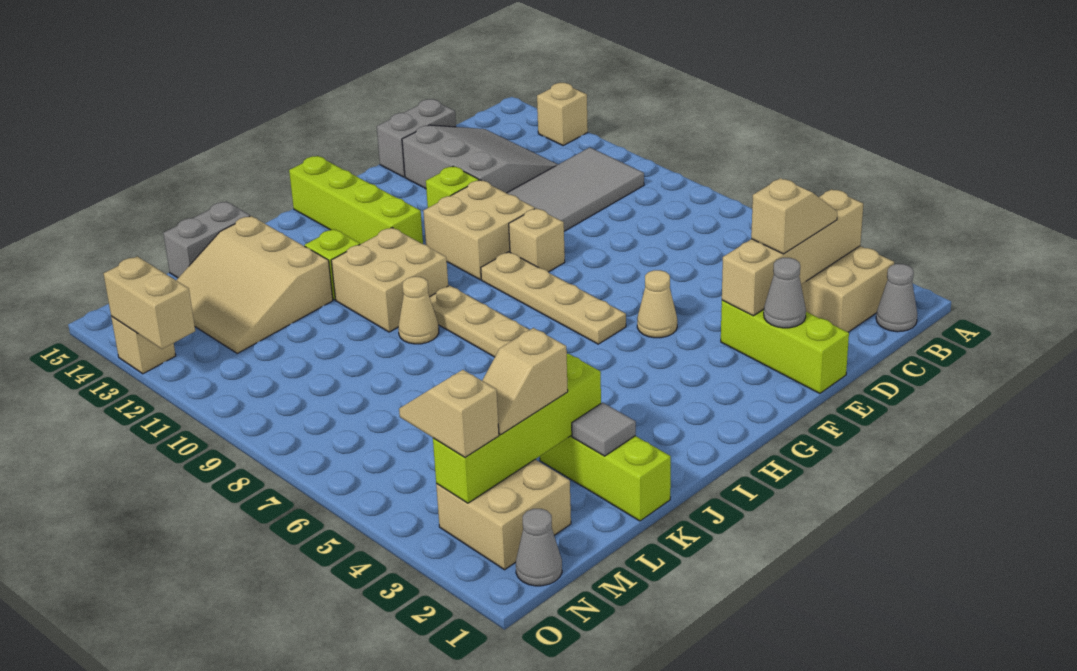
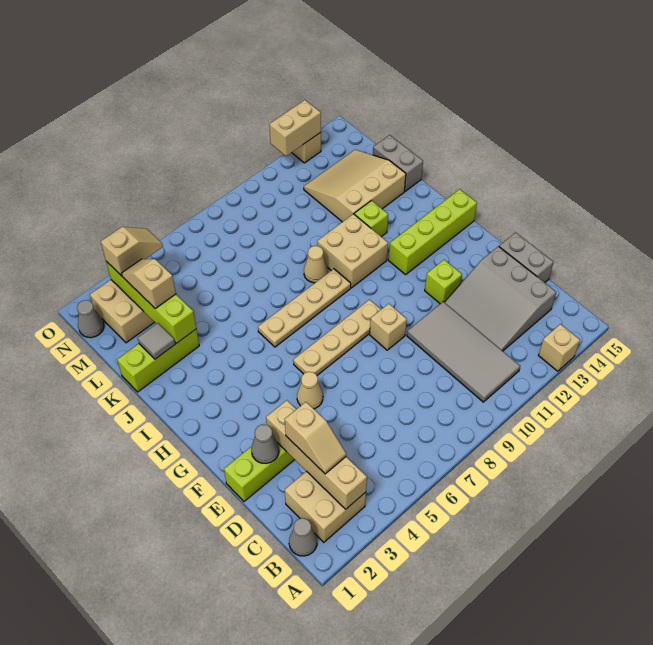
grey 3x3 slope [402,125,558,193] -> grey 3x3 slope turned to [445,246,556,351]
tan 2x2 brick [423,180,535,280] -> none

